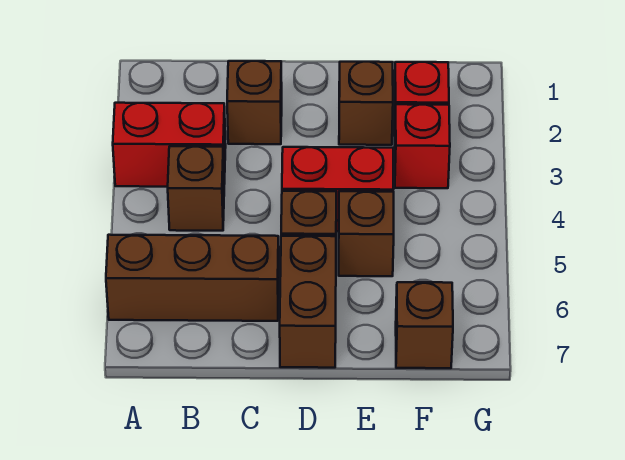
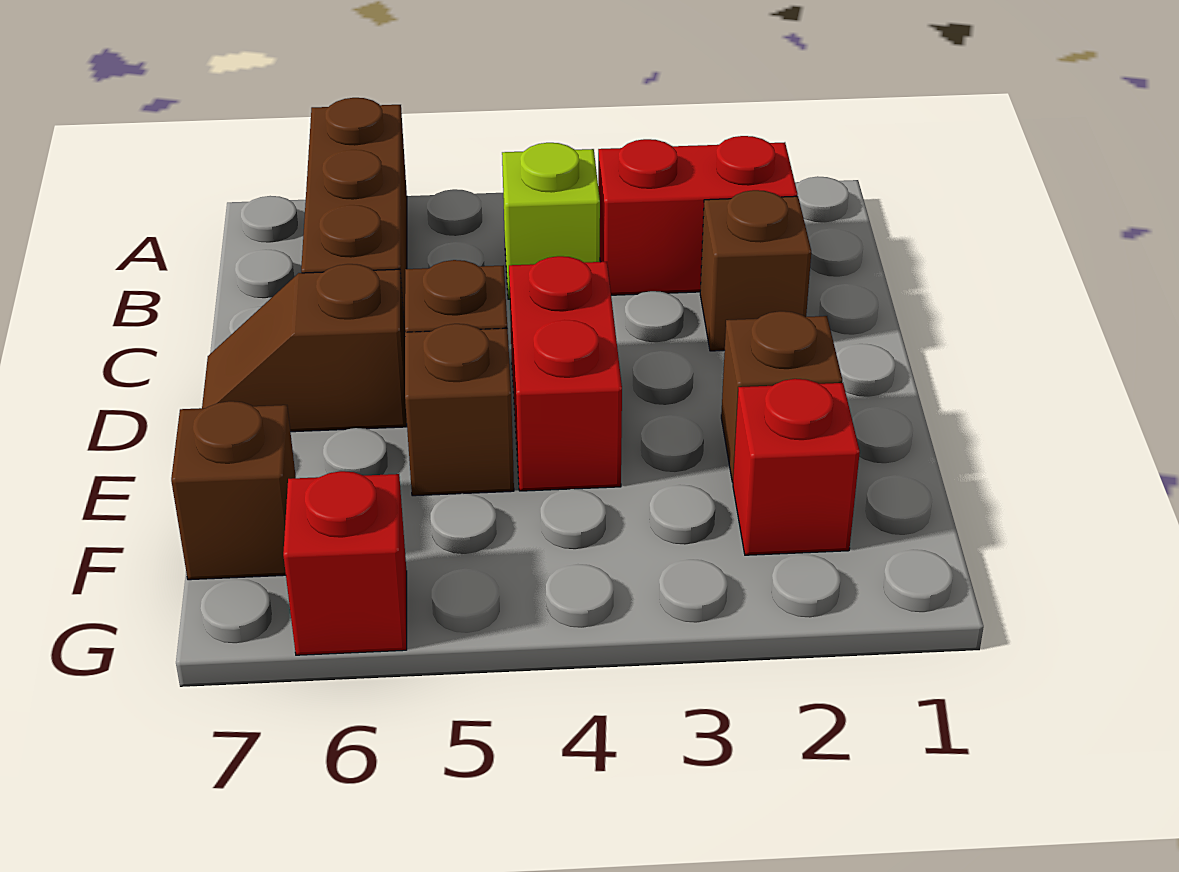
red 1x2 brick [113,103,226,187] -> red 1x2 brick turned to [598,136,798,295]
brown 1x1 brick [168,146,224,231] -> lime 1x1 brick [502,143,600,299]
brown 1x2 brick [280,236,336,368] -> brown 1x2 slope [202,264,407,432]
red 1x1 brick [395,104,450,188] -> red 1x1 brick moved to [283,471,407,655]

